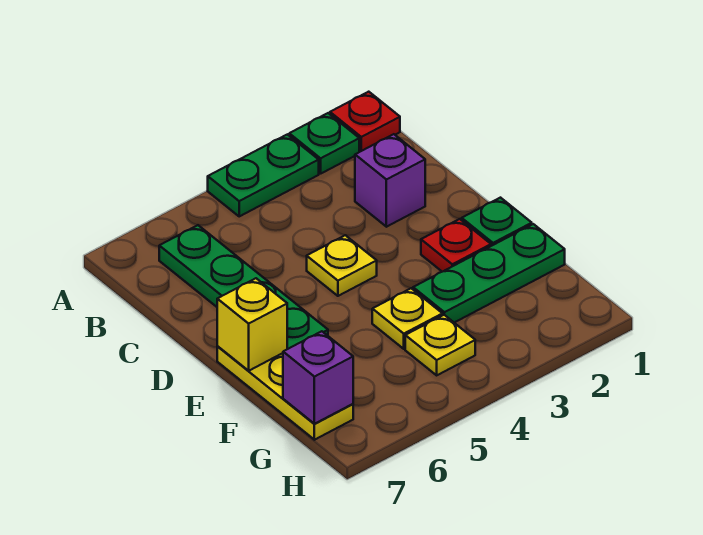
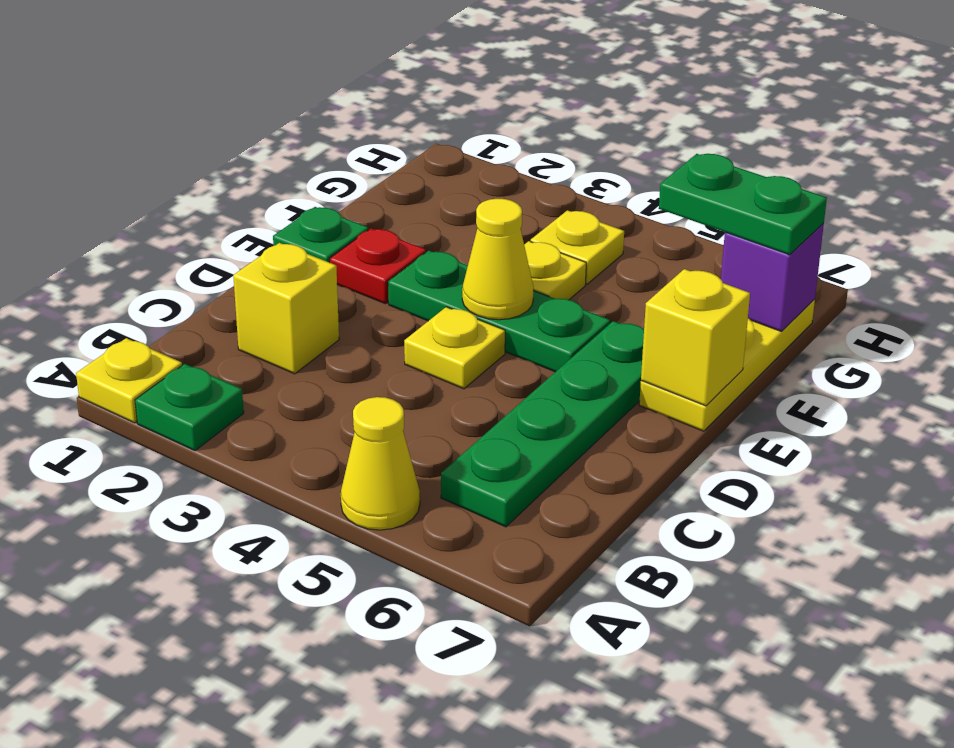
red 1x1 plate [330,92,400,152] -> yellow 1x1 plate [76,338,182,423]
green 1x2 plate [208,134,319,216] -> green 1x2 plate moved to [659,154,827,255]
none -> yellow 1x1 cone [341,397,420,530]
purple 1x1 brick [355,134,425,227] -> yellow 1x1 brick [233,243,339,374]
none -> yellow 1x1 cone [462,199,534,320]
green 1x3 plate [413,224,565,323] -> green 1x3 plate moved to [388,251,610,372]

